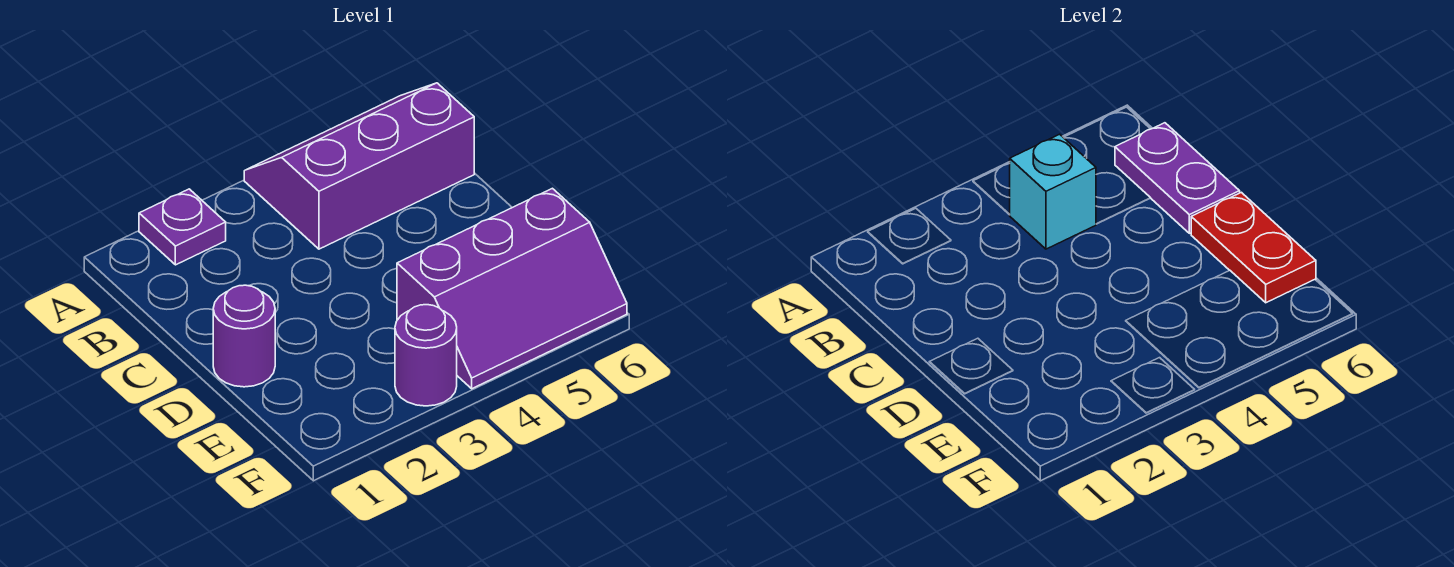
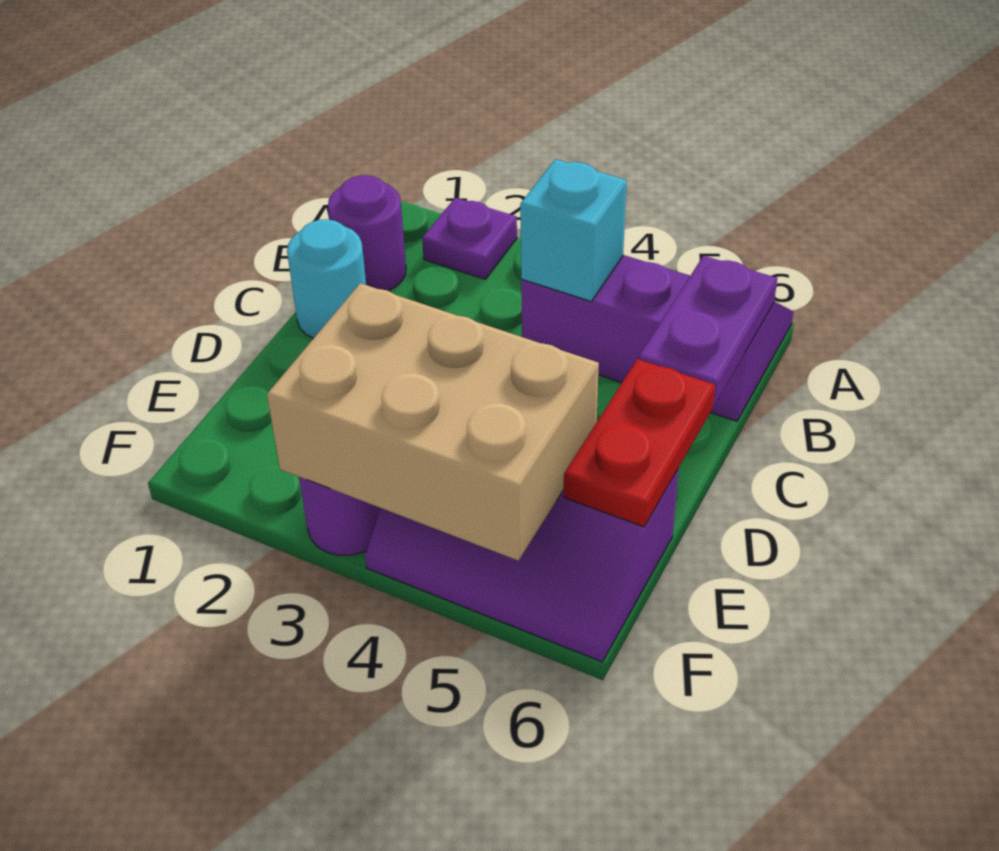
none -> cyan 1x1 round brick [287,219,366,338]
purple 1x1 round brick [213,285,275,387] -> purple 1x1 round brick moved to [328,175,406,291]
none -> tan 2x3 brick [267,283,599,561]

